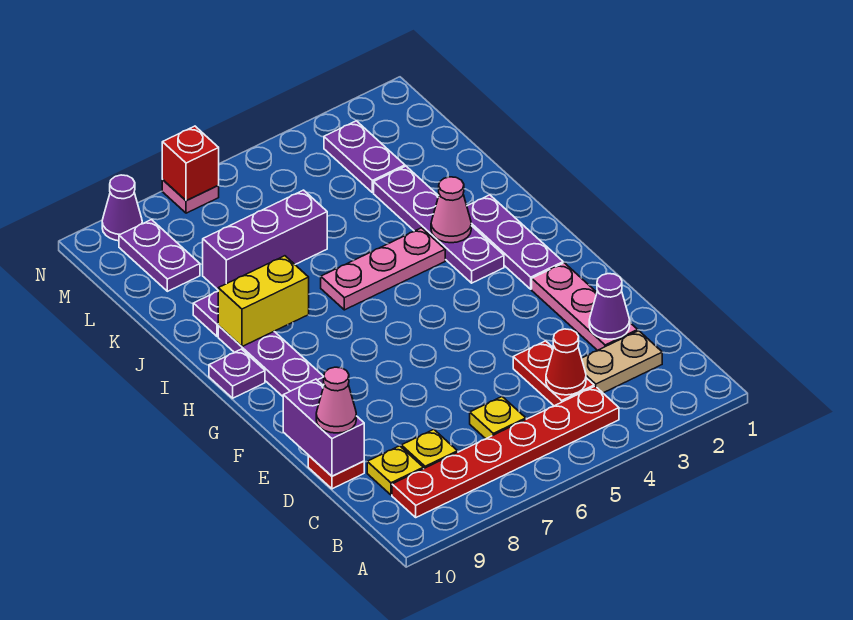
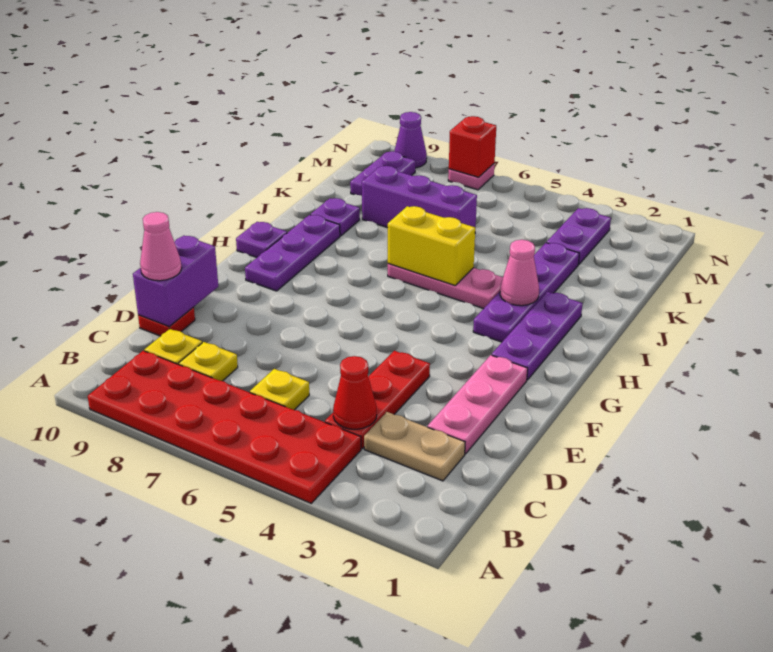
red 1x6 plate [392,386,619,517] -> red 2x6 plate [88,351,361,503]
red 1x2 plate [513,341,594,406] -> red 1x3 plate [325,351,430,449]
purple 1x1 cone [589,274,630,339] -> none
yellow 1x2 brick [218,256,309,347] -> yellow 1x2 brick moved to [388,206,475,285]

